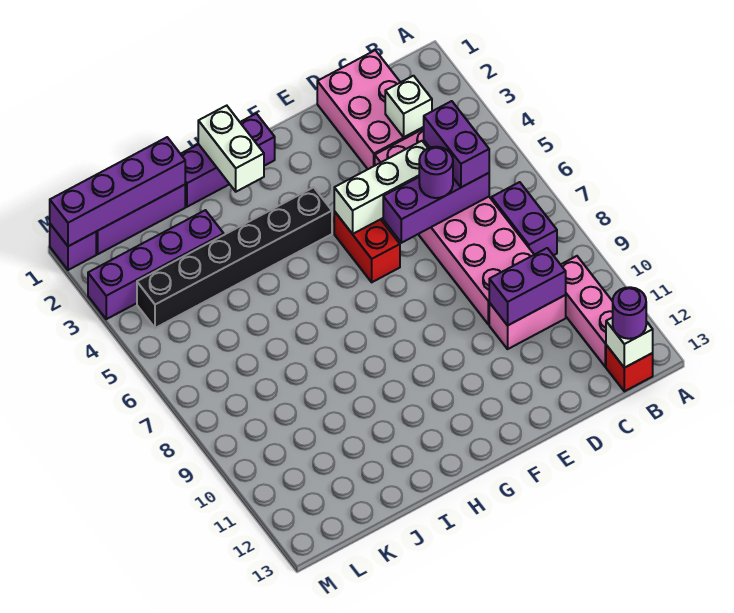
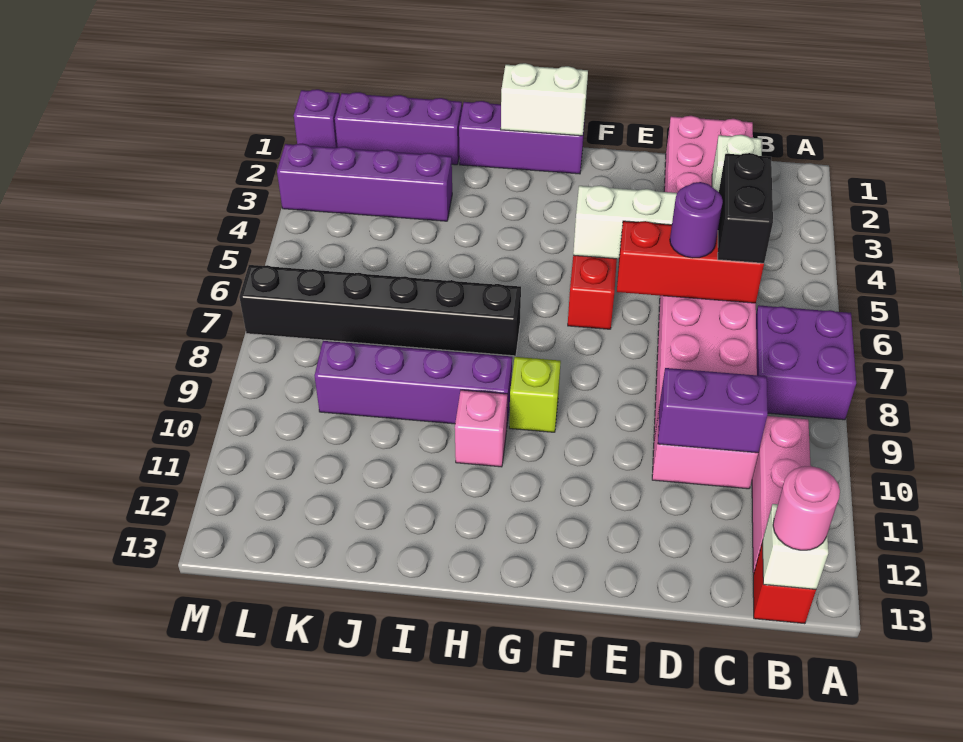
purple 1x2 brick [492,182,557,255] -> purple 2x2 brick [756,305,856,420]
purple 1x1 round brick [613,287,646,339] -> pink 1x1 round brick [773,466,840,550]
purple 1x2 brick [424,101,489,187] -> black 1x2 brick [718,153,773,263]
purple 1x3 brick [383,173,489,243] -> red 1x3 brick [617,221,764,303]
black 1x6 brick [137,187,332,328] -> black 1x6 brick moved to [239,265,521,356]
none -> lime 1x1 brick [509,357,561,432]
white 1x2 brick [198,106,264,192] -> white 1x2 brick turned to [501,63,588,136]
none -> pink 1x1 brick [455,390,507,467]
purple 1x4 brick [50,137,185,246] -> purple 1x4 brick moved to [315,341,512,424]

